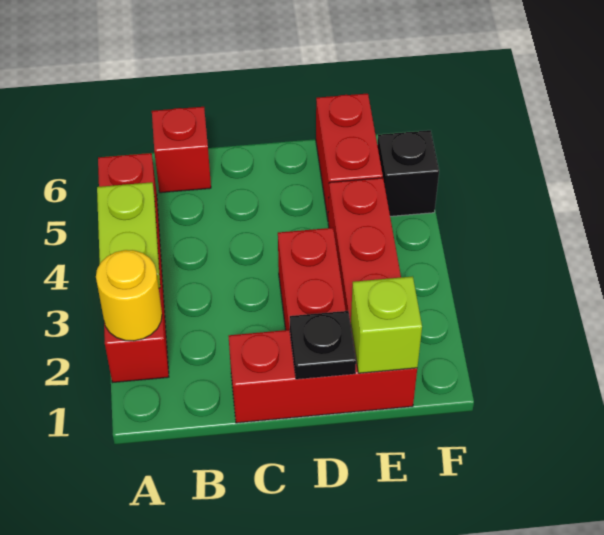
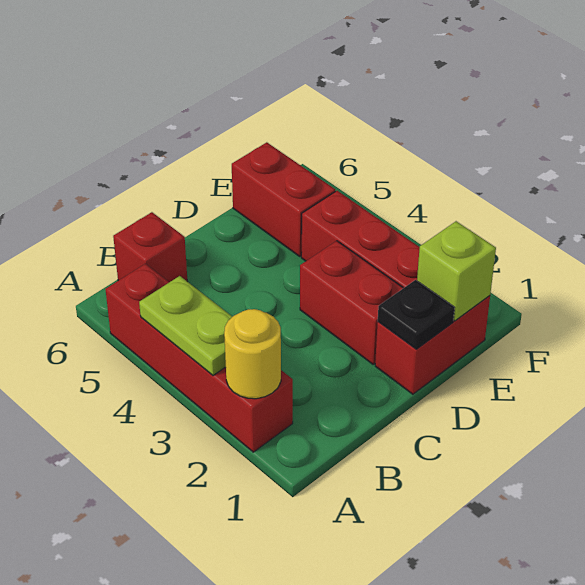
red 1x3 brick [229,329,417,423] -> red 1x2 brick [375,296,490,394]
black 1x1 brick [377,130,439,216] -> none

